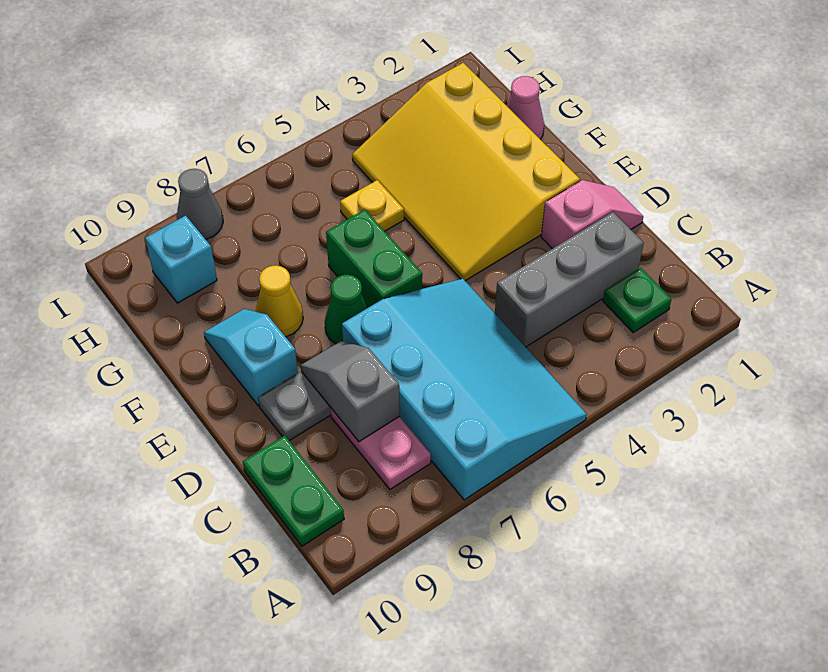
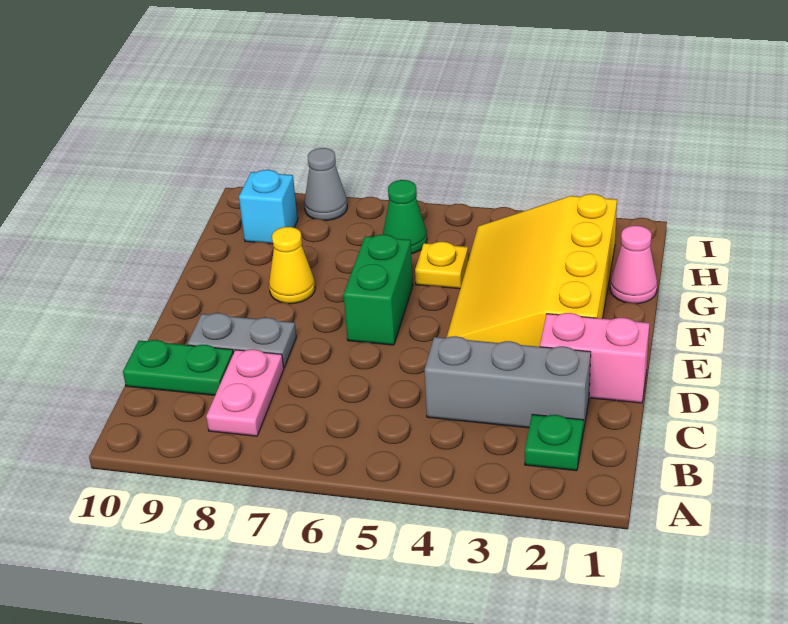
cyan 3x4 slope [342,279,587,500] -> none
green 1x2 plate [243,435,344,546] -> green 1x2 plate turned to [123,340,233,395]
grey 1x2 slope [301,341,400,442] -> none
pink 1x2 slope [541,180,643,249] -> pink 1x2 brick [540,313,650,403]
green 1x1 cone [325,275,368,344] -> green 1x1 cone moved to [383,180,427,254]
cyan 1x2 slope [204,309,298,406] -> none

